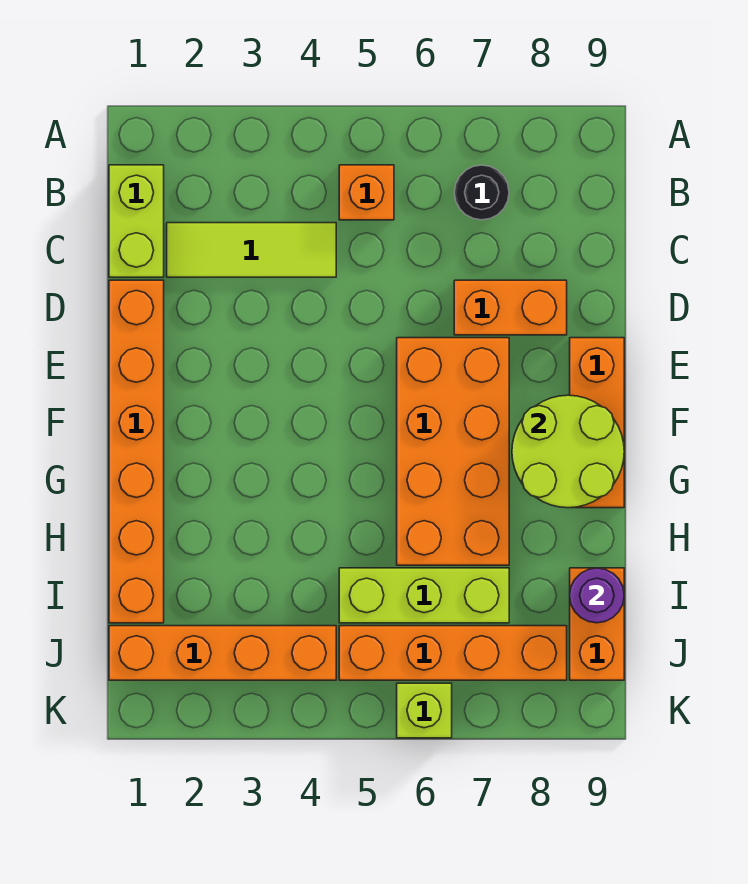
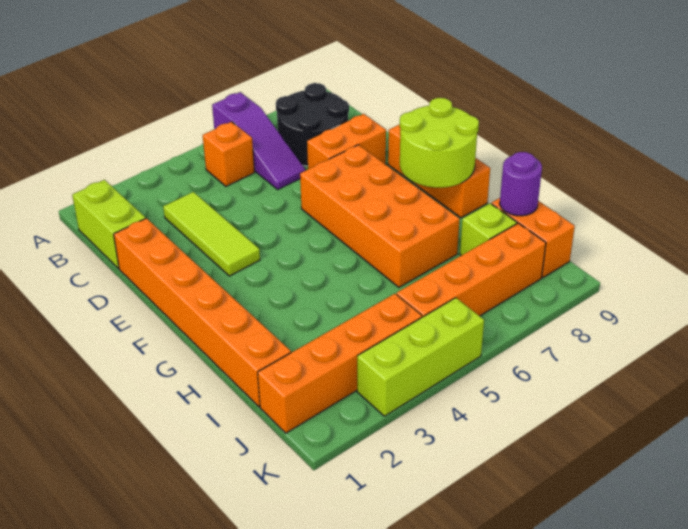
none -> purple 1x3 slope [212,92,306,189]
black 1x1 round brick [454,165,509,220] -> black 2x2 round brick [276,83,349,166]
lime 1x3 tile [167,223,336,277] -> lime 1x3 tile turned to [163,192,260,276]
lime 1x3 brick [339,568,509,623] -> lime 1x3 brick moved to [357,298,484,416]
lime 1x1 brick [397,683,452,738] -> lime 1x1 brick moved to [460,203,517,255]

